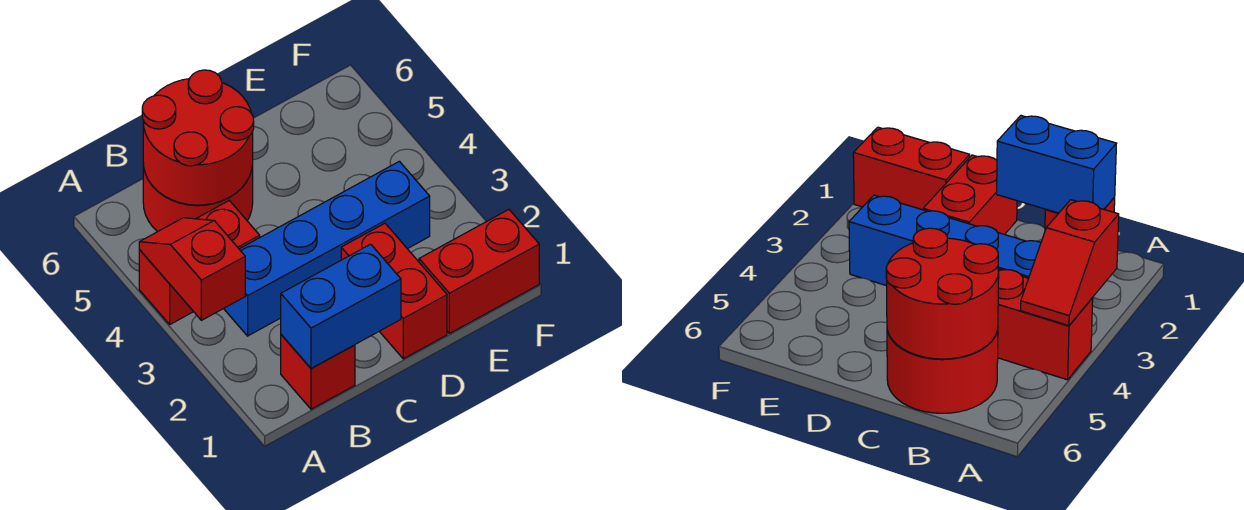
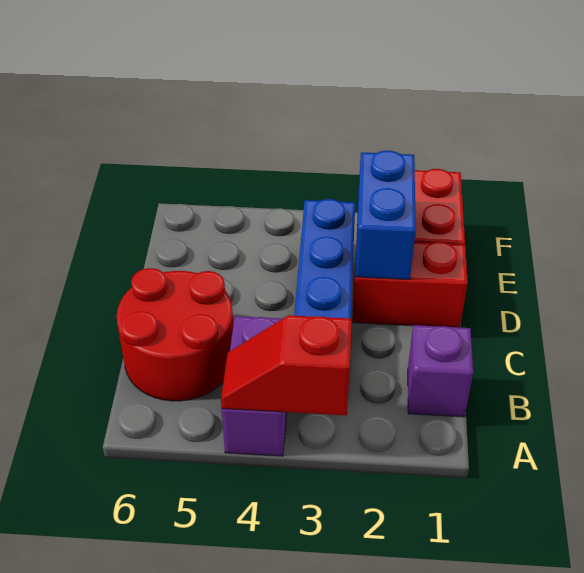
red 1x2 brick [139,201,260,324] -> purple 1x2 brick [222,316,287,456]
red 1x1 brick [281,335,355,409] -> purple 1x1 brick [408,325,473,417]
blue 1x2 brick [281,244,401,369] -> blue 1x2 brick moved to [355,151,416,279]
red 2x2 round brick [142,70,254,205] -> none

